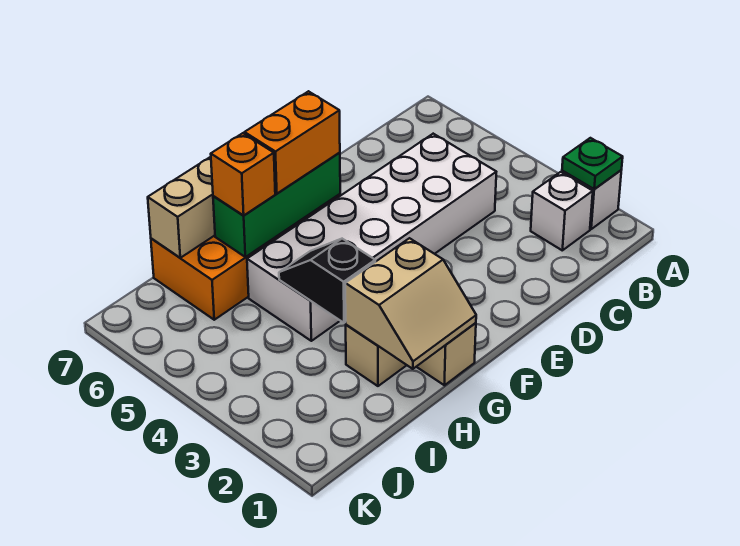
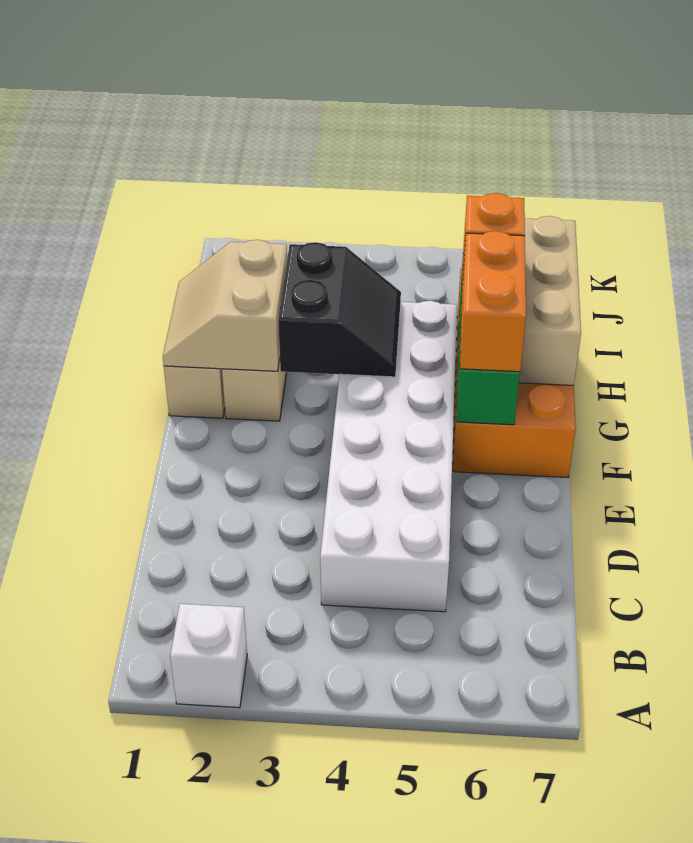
green 1x1 plate [562,138,623,189] -> none
white 1x1 brick [531,172,593,250] -> none
black 1x2 slope [279,239,375,323] -> black 2x2 slope [278,242,401,377]

